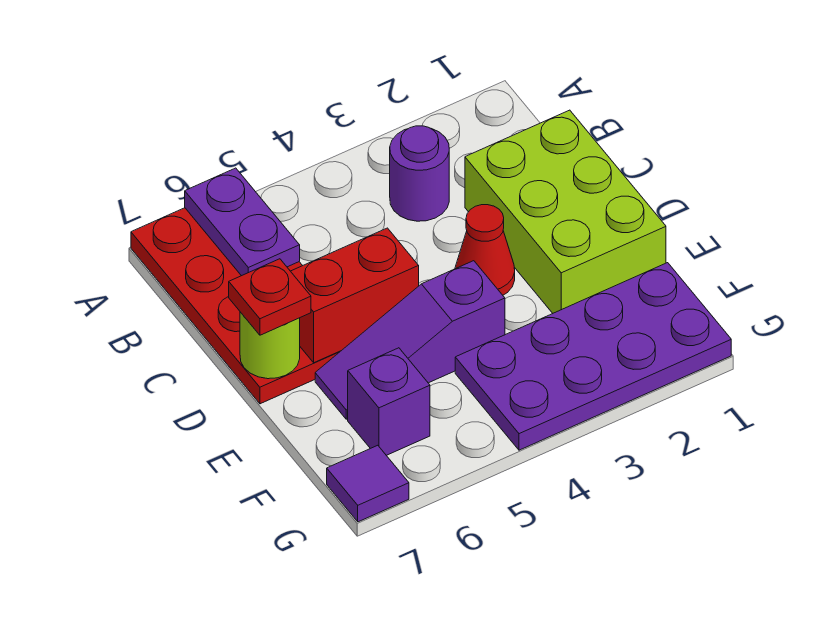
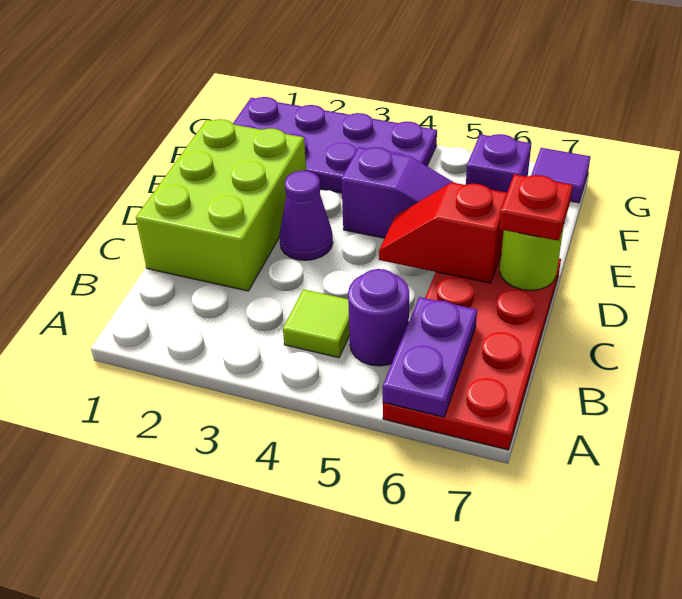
purple 1x1 round brick [390,126,449,221] -> purple 1x1 round brick moved to [348,269,409,366]
none -> lime 1x1 tile [283,289,350,358]
red 1x1 cone [455,205,515,295] -> purple 1x1 cone [279,171,333,260]
red 1x2 brick [291,228,419,363] -> red 1x2 slope [379,183,507,283]

